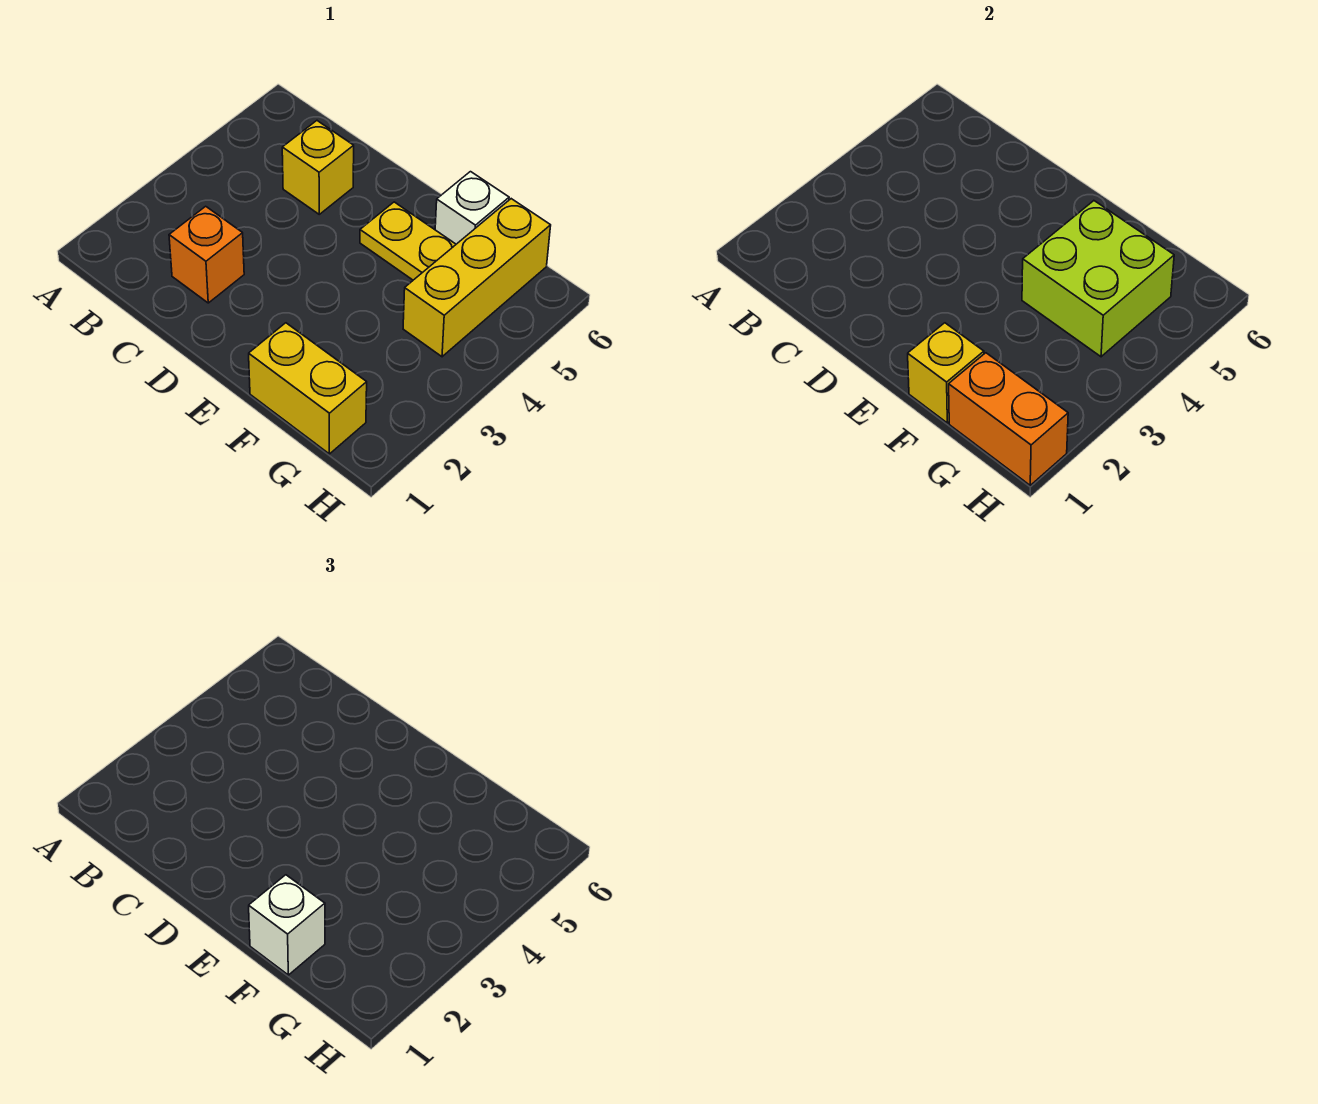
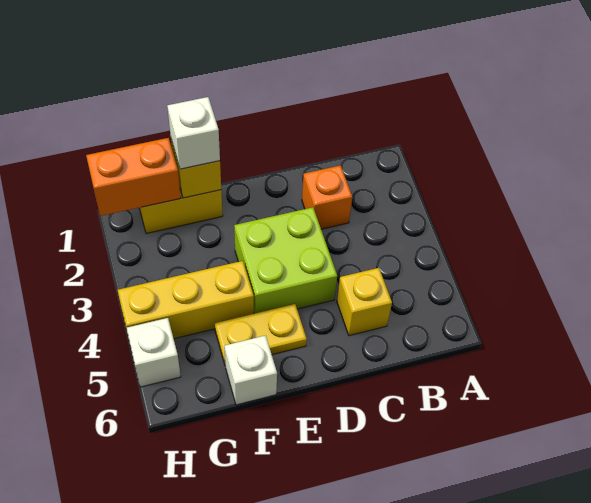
lime 2x2 brick [1022,201,1174,357] -> lime 2x2 brick moved to [234,207,337,314]
yellow 1x3 brick [403,199,551,357] -> yellow 1x3 brick turned to [118,261,254,339]
none -> white 1x1 brick [127,318,181,387]

